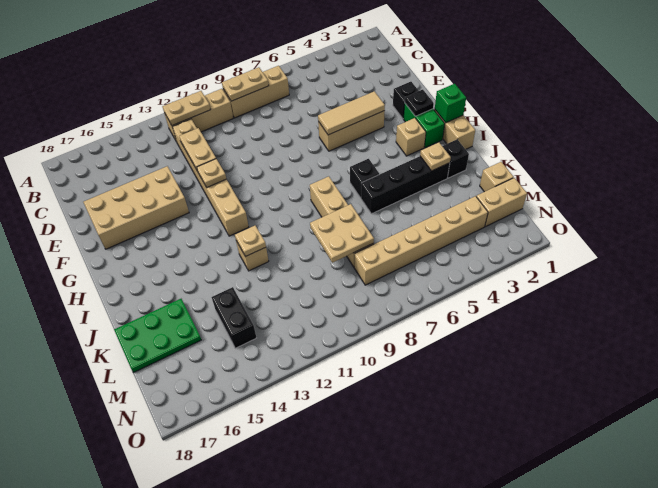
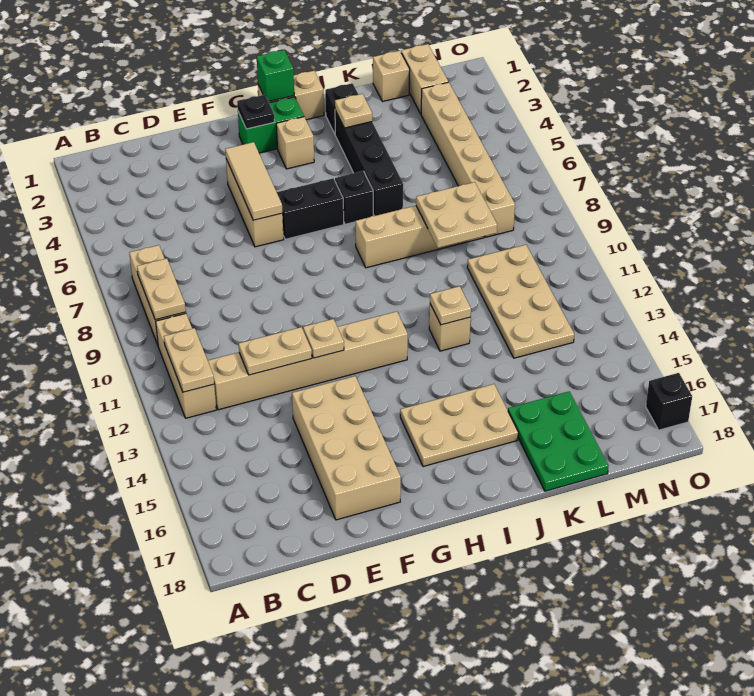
black 1x1 brick [393,82,419,119] -> black 1x1 brick moved to [646,373,692,430]
none -> tan 2x3 plate [400,384,518,467]
none -> tan 2x4 plate [467,245,574,358]
black 1x2 brick [212,287,256,348] -> black 1x2 brick moved to [277,178,344,239]

